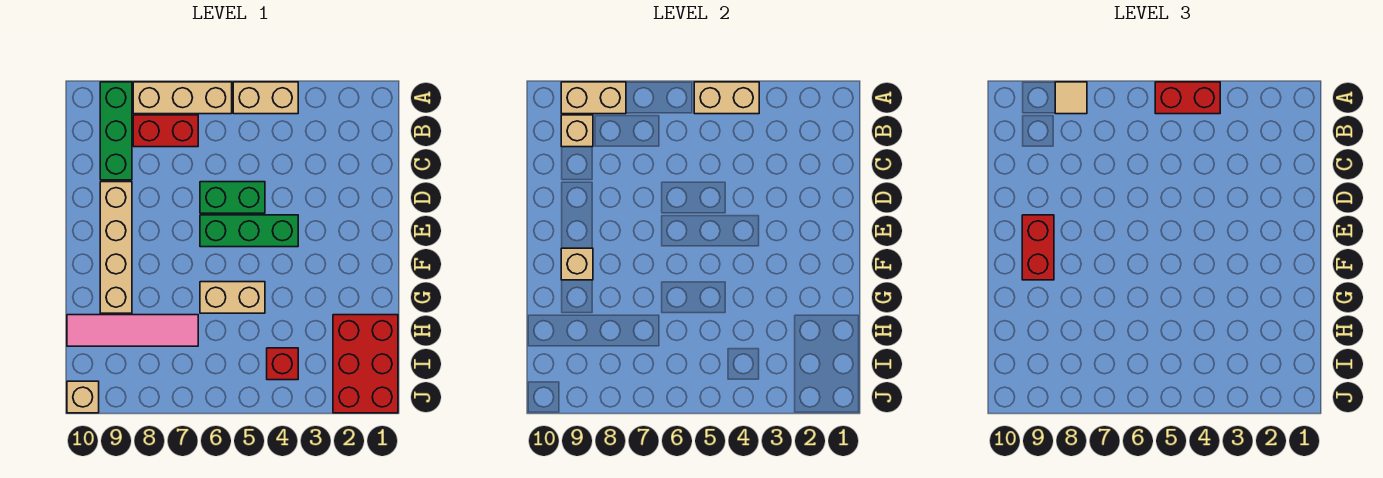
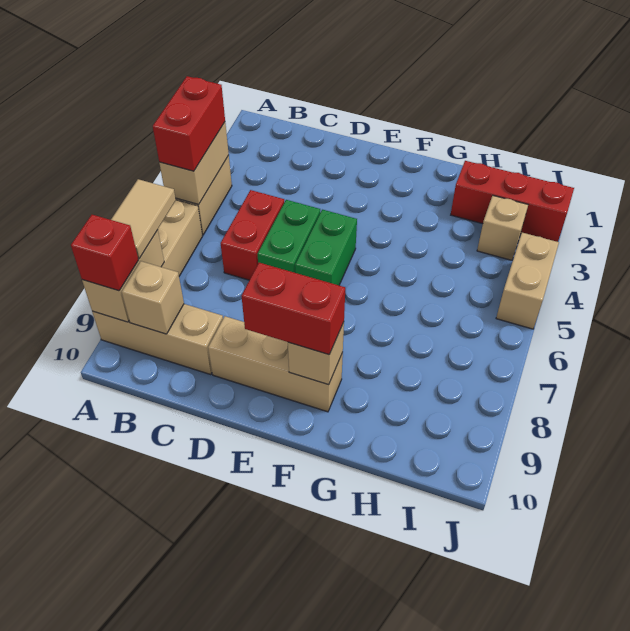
tan 1x1 tile [1055,82,1087,114] -> tan 1x2 tile [111,179,176,258]
green 1x3 brick [100,82,132,180] -> tan 1x3 brick [92,304,223,374]
red 1x2 brick [133,115,198,147] -> red 1x2 brick moved to [221,190,284,280]
tan 1x4 brick [100,182,132,313] -> tan 1x3 brick [208,316,343,412]
green 1x3 brick [200,215,298,247] -> green 1x2 brick [295,210,357,285]
tan 1x2 brick [200,282,265,313] -> tan 1x2 brick moved to [496,233,559,329]
red 2x3 brick [333,315,398,413] -> red 1x3 brick [451,161,574,242]
pink 1x4 tile [67,315,198,346] -> none
red 1x1 brick [267,348,298,380] -> red 1x1 brick moved to [71,215,138,291]
tan 1x1 brick [67,381,99,413] -> tan 1x1 brick moved to [477,196,528,260]

